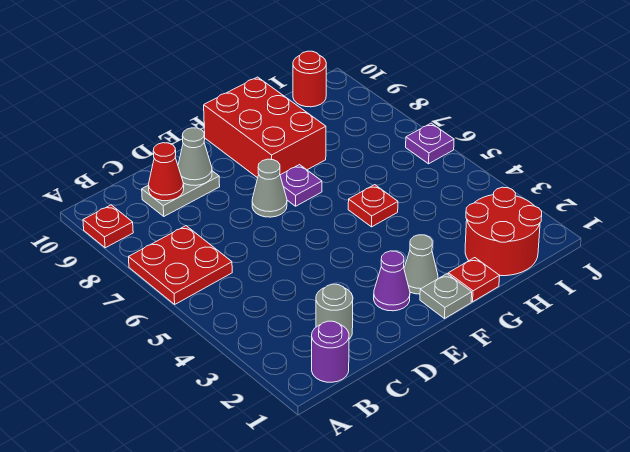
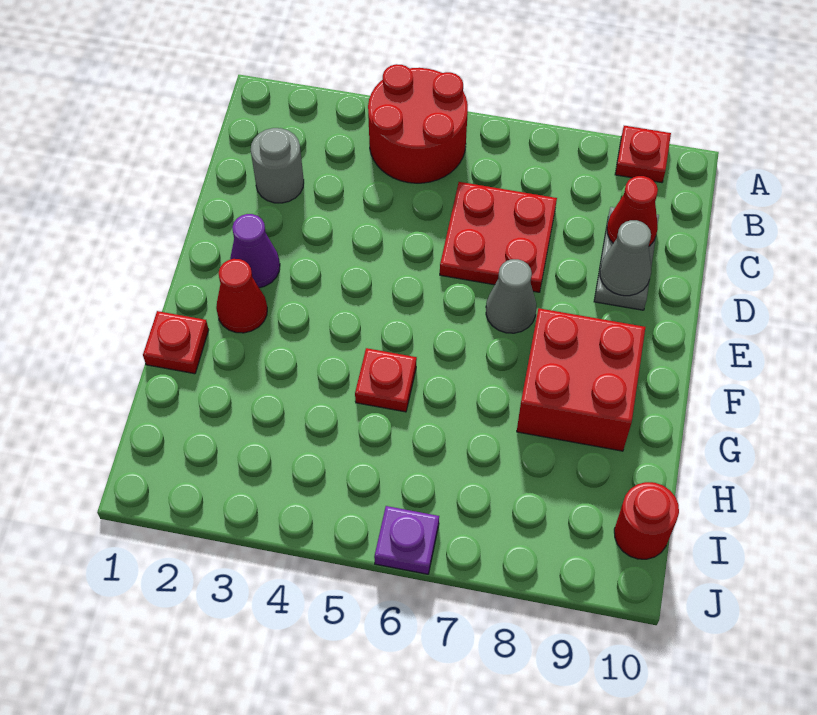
red 2x2 plate [129,226,232,304] -> red 2x2 plate moved to [440,182,557,292]
purple 1x1 round brick [312,321,349,382] -> none
grey 1x1 plate [420,274,472,318] -> none
grey 1x1 cone [404,235,438,294] -> red 1x1 cone [216,259,267,333]
purple 1x1 plate [280,165,322,206] -> none
red 2x3 brick [204,77,326,178] -> red 2x2 brick [517,308,646,451]
red 2x2 round brick [465,187,542,276] -> red 2x2 round brick moved to [368,64,468,183]

